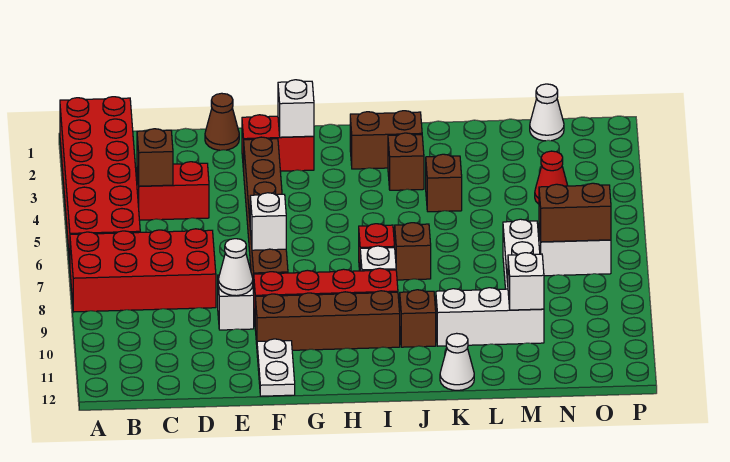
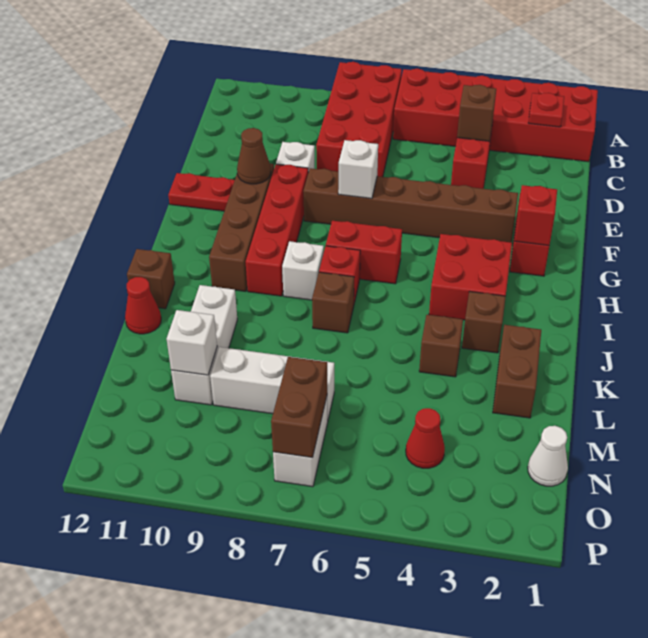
none -> red 1x1 plate [528,93,564,127]
brown 1x1 cone [205,93,239,150] -> brown 1x1 cone moved to [237,128,271,184]
white 1x1 cone [218,239,253,296] -> none
white 1x2 plate [257,339,295,396] -> red 1x2 plate [168,173,235,211]
white 1x1 brick [278,80,314,137] -> red 1x1 brick [514,185,557,246]
none -> red 2x2 brick [429,234,512,320]
none -> red 1x2 brick [326,221,402,284]
brown 1x2 brick [350,111,422,169] -> brown 1x2 brick moved to [493,325,541,418]
brown 1x1 brick [400,290,436,347] -> brown 1x1 brick moved to [127,249,175,309]
white 1x1 cone [440,333,474,390] -> red 1x1 cone [125,277,161,334]

